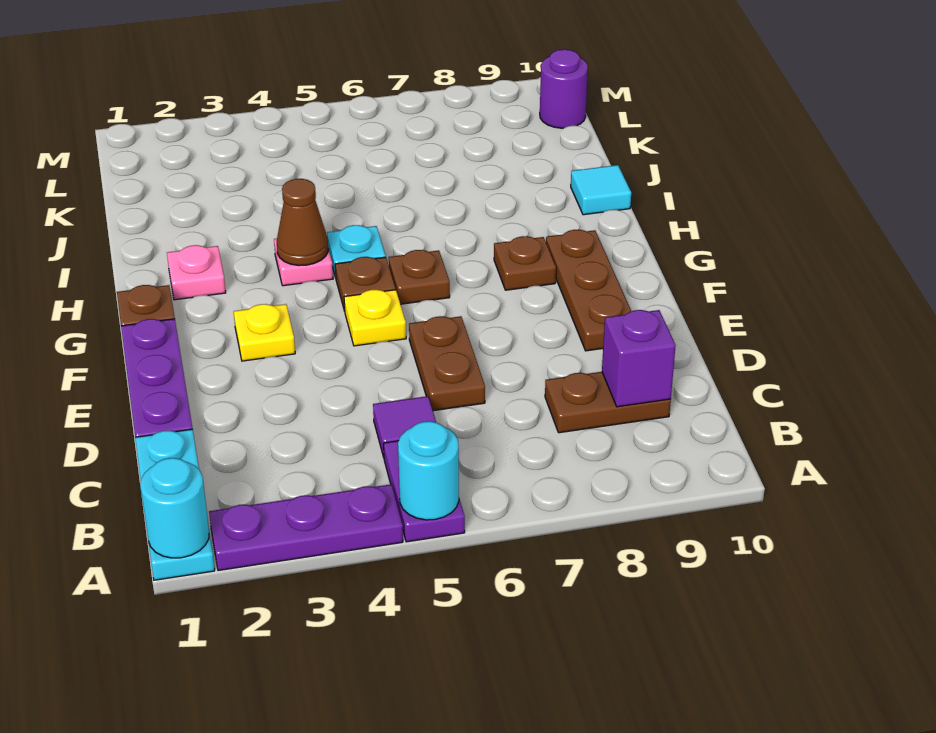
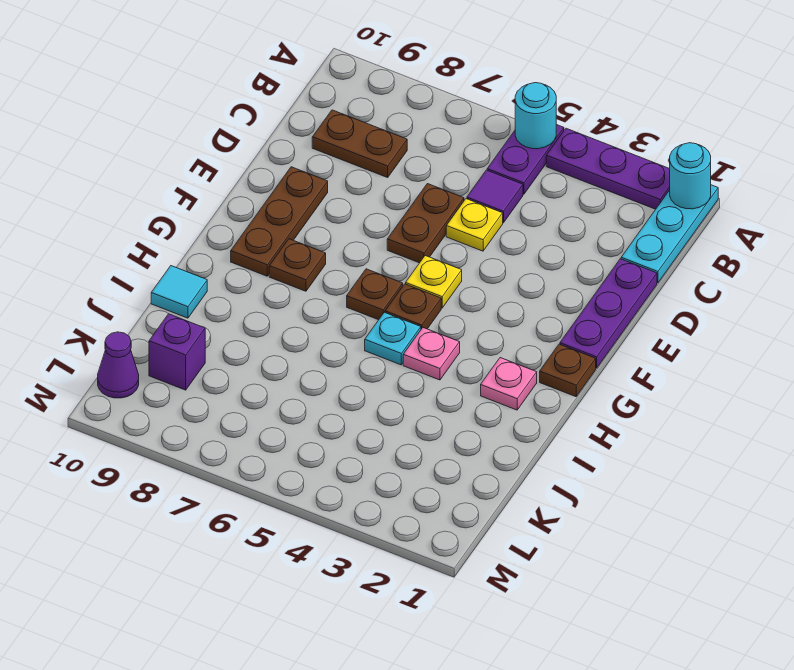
purple 1x1 brick [602,310,676,407] -> purple 1x1 brick moved to [149,314,205,390]
yellow 1x1 plate [234,304,295,361] -> yellow 1x1 plate moved to [446,199,503,251]
brown 1x1 cone [277,179,328,266] -> none
purple 1x1 round brick [540,49,588,128] -> purple 1x1 cone [98,332,139,398]

